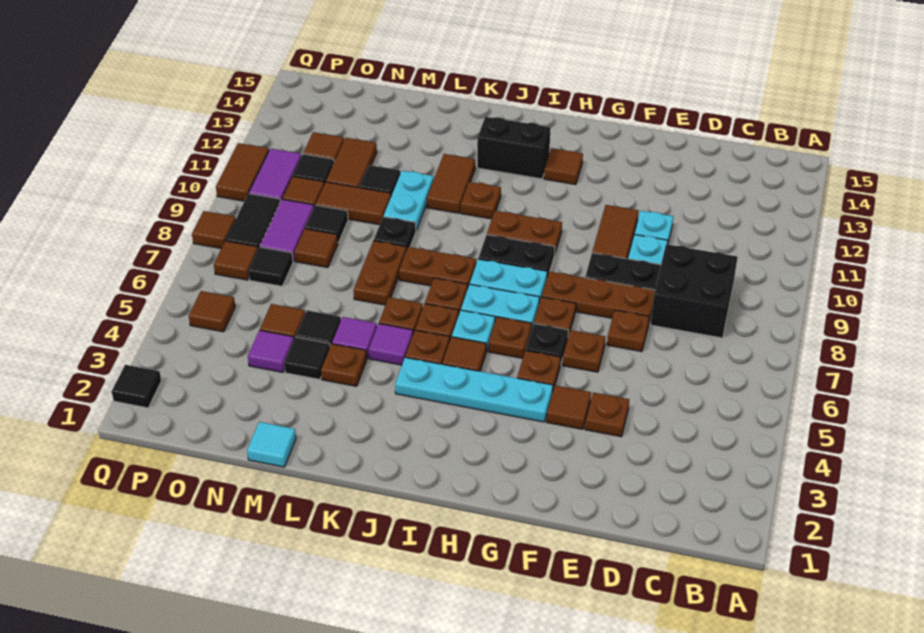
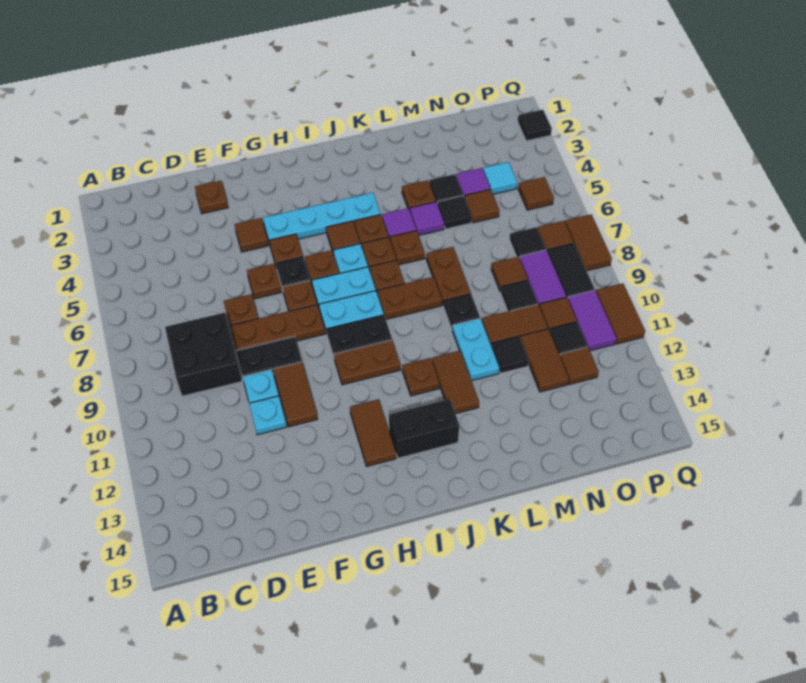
brown 1x1 plate [585,392,629,437] -> brown 1x1 plate moved to [195,181,228,214]
brown 1x1 tile [544,148,583,185] -> brown 1x2 tile [350,400,396,466]
cyan 1x1 tile [247,422,296,467] -> cyan 1x1 tile moved to [483,162,517,194]
brown 1x1 tile [192,211,236,248] -> brown 1x2 tile [565,214,612,271]

